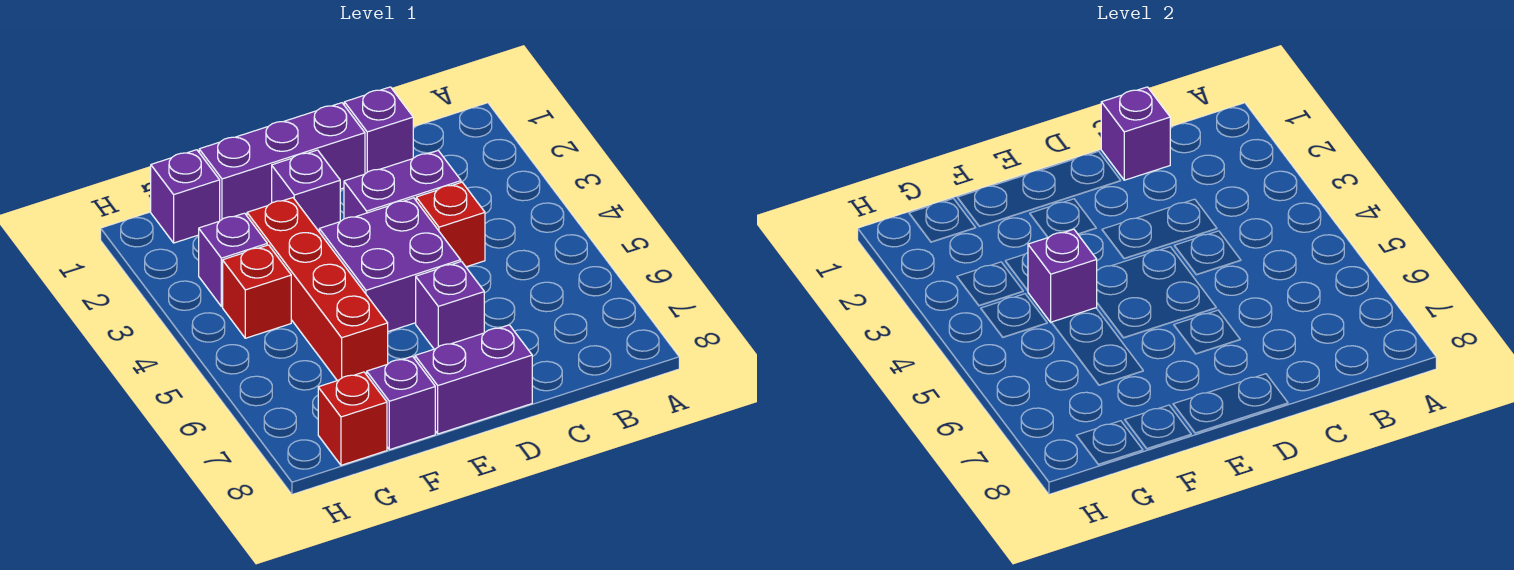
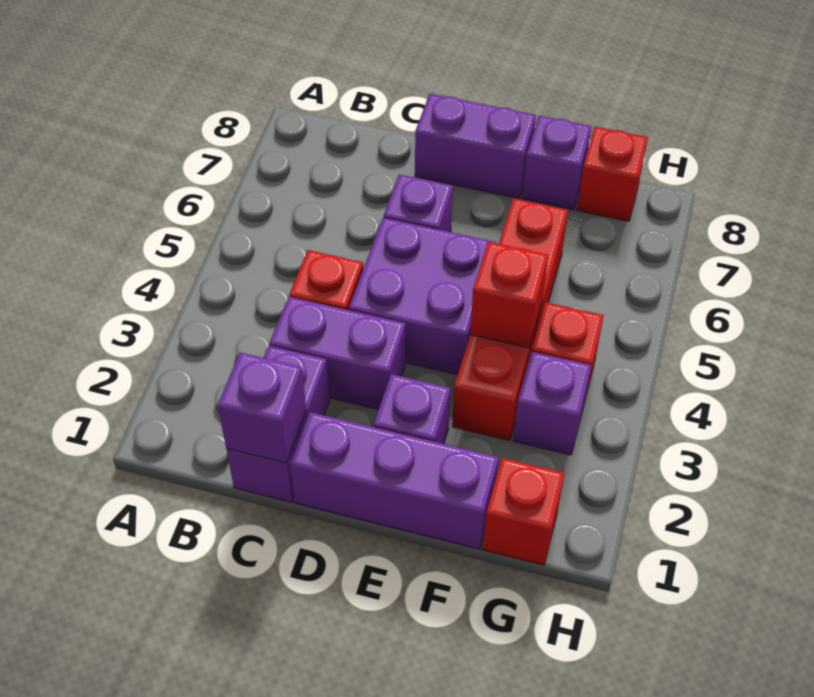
purple 1x1 brick [344,87,413,174] -> purple 1x2 brick [226,346,330,502]
purple 1x1 brick [1028,229,1097,322] -> red 1x1 brick [470,242,548,348]
purple 1x1 brick [151,150,220,243] -> red 1x1 brick [483,458,564,565]

